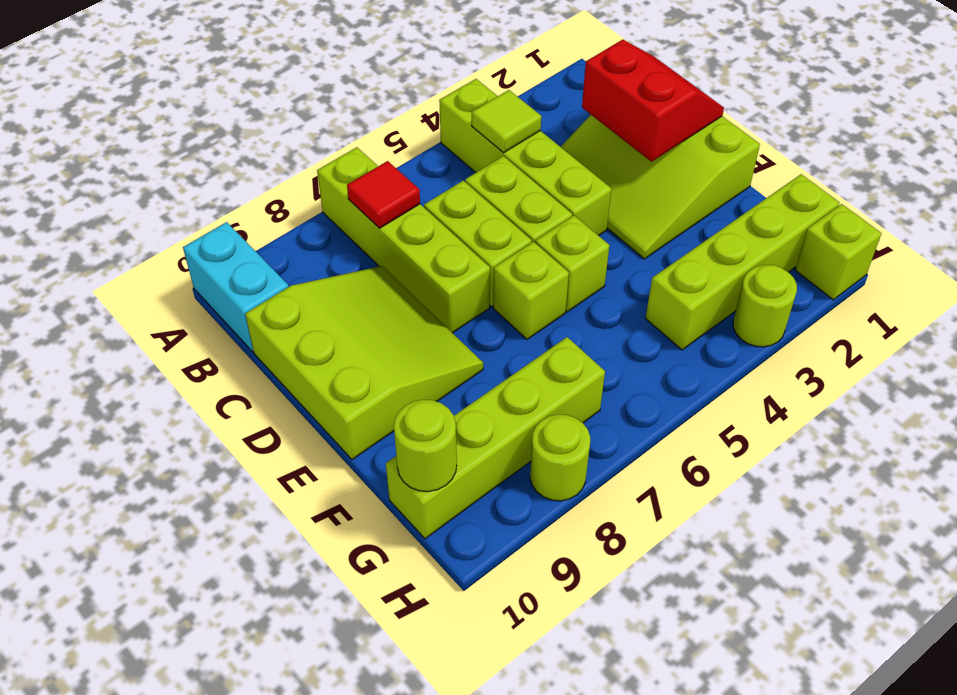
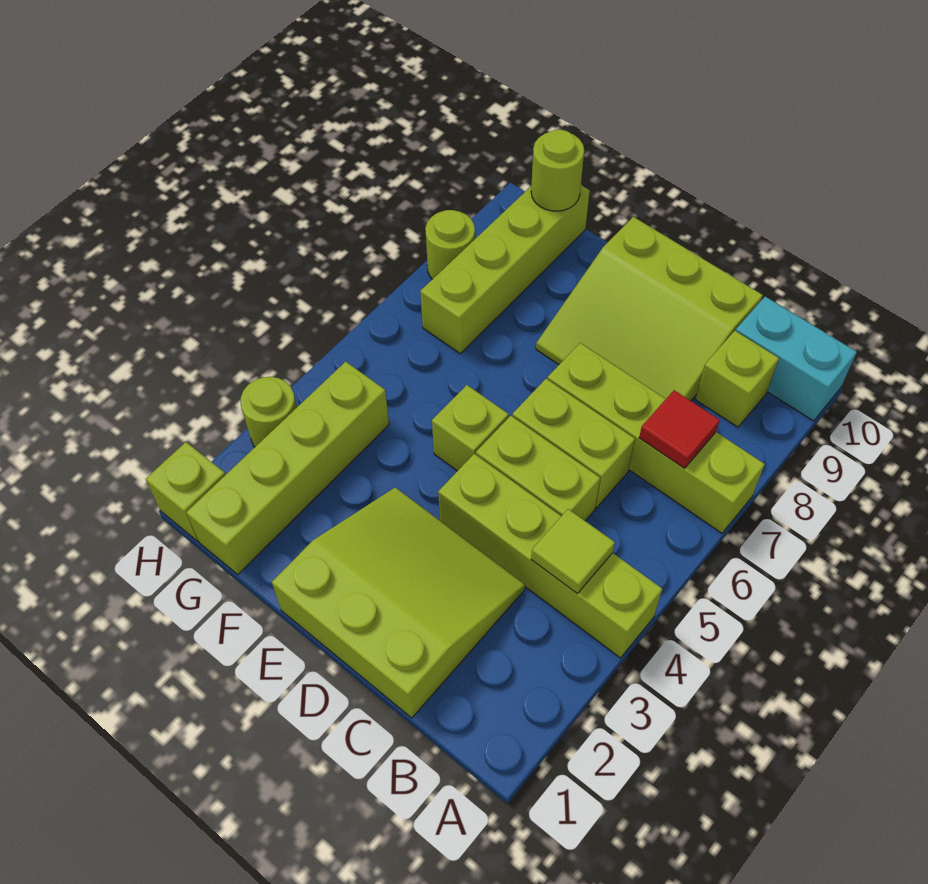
red 2x2 slope [582,40,724,162] -> none
lime 1x1 brick [493,242,569,339] -> lime 1x1 brick moved to [695,331,779,427]

